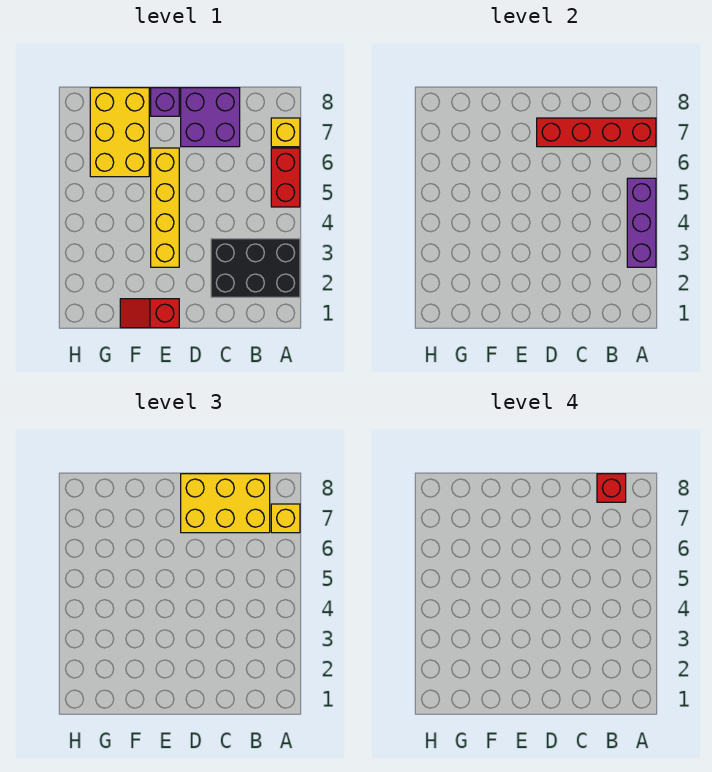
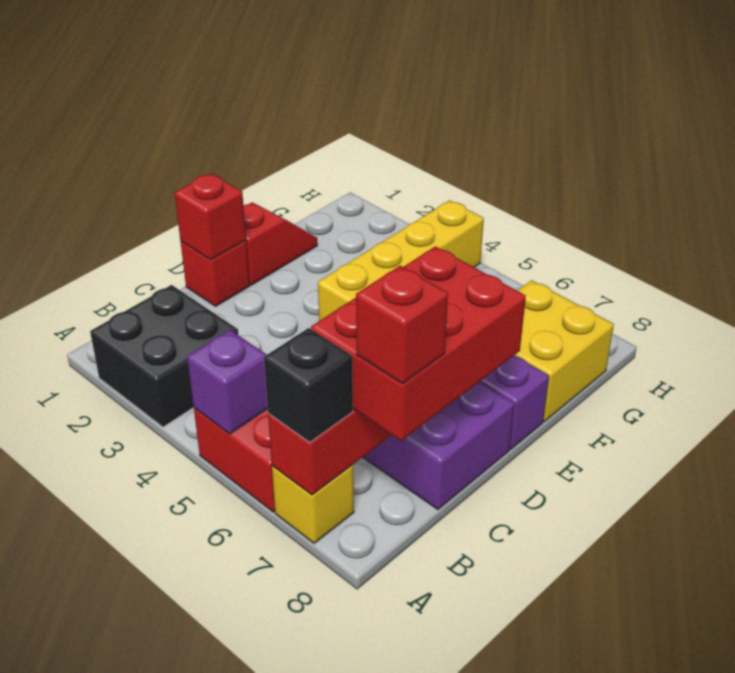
black 2x3 brick [211,239,300,297] -> black 2x2 brick [90,285,238,427]
purple 1x3 brick [627,178,656,267] -> purple 1x1 brick [187,330,268,434]
yellow 1x1 brick [271,504,300,533] -> black 1x1 brick [264,328,353,442]
yellow 2x3 brick [181,474,270,533] -> red 2x3 brick [311,246,526,441]
none -> red 1x1 brick [181,240,250,306]
none -> red 1x1 brick [174,174,246,260]
yellow 1x4 brick [151,148,179,267] -> yellow 1x4 brick turned to [318,200,484,321]
yellow 2x3 brick [90,88,149,177] -> yellow 2x2 brick [515,280,614,421]

